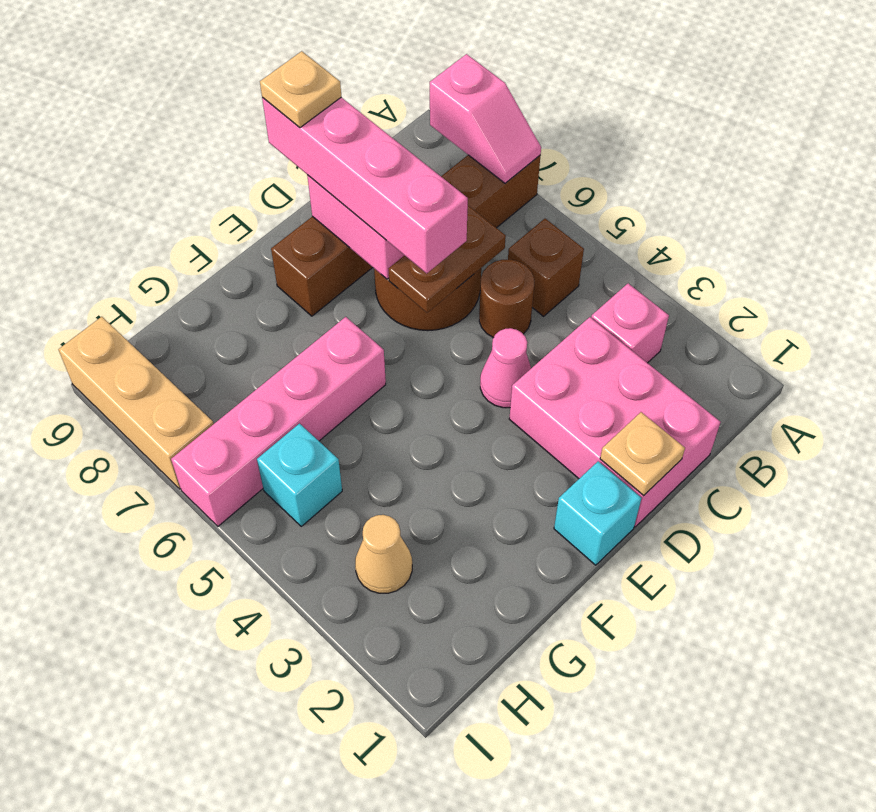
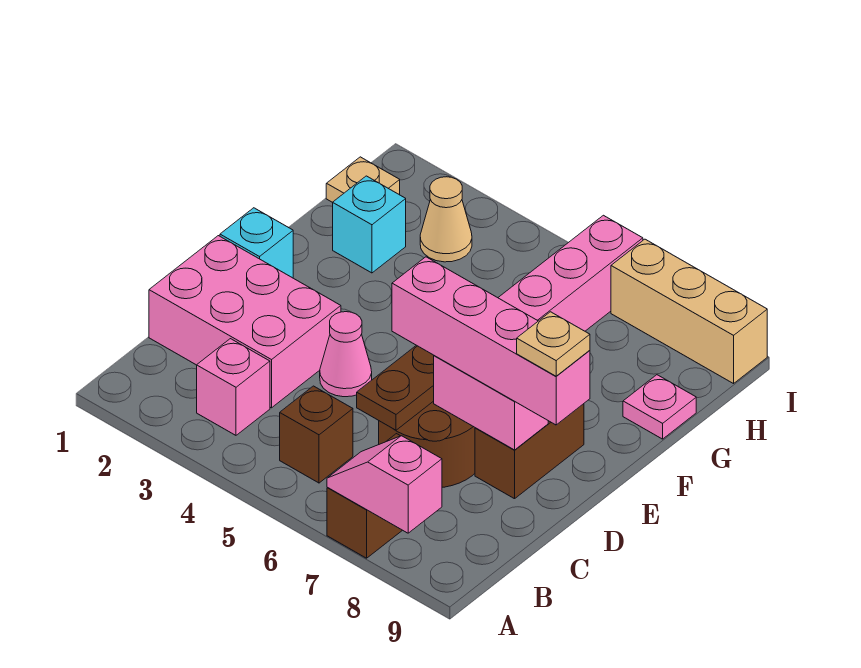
brown 1x1 round brick [479,260,534,338] -> none
tan 1x1 plate [600,412,685,496] -> tan 1x1 plate moved to [326,157,400,202]
none -> pink 1x1 plate [623,375,696,439]
cyan 1x1 brick [257,424,342,526] -> cyan 1x1 brick moved to [333,176,406,273]

